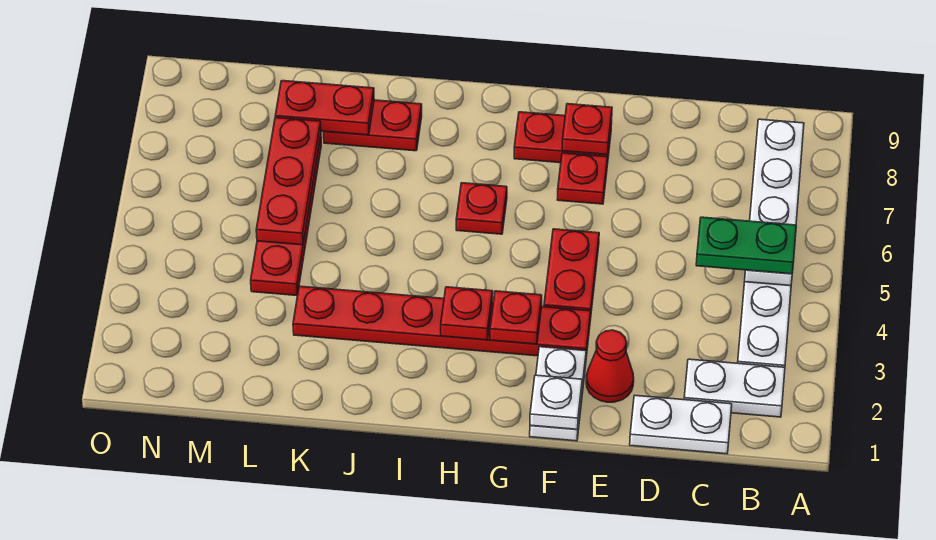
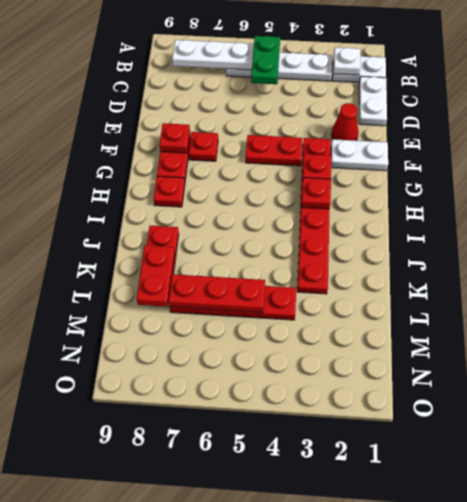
white 1x2 plate [684,359,785,417] -> white 1x2 plate turned to [332,56,386,82]
white 1x1 plate [530,375,582,429] -> white 1x1 plate moved to [333,48,360,75]
red 1x1 plate [456,183,507,234] -> red 1x1 plate moved to [154,176,185,207]

